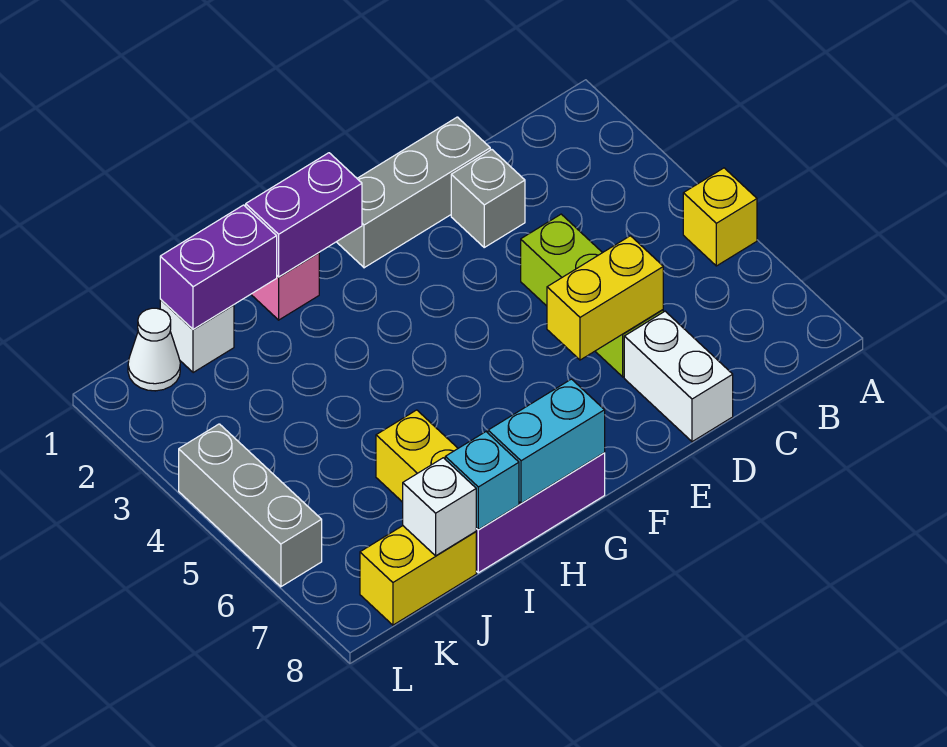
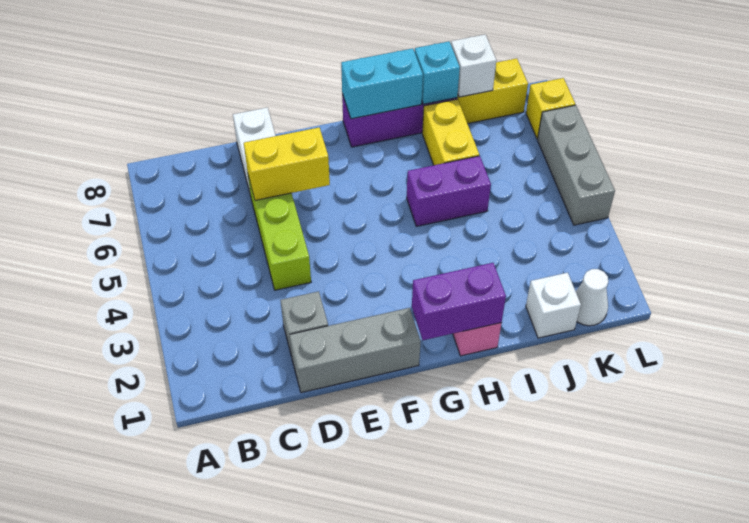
yellow 1x1 brick [683,168,757,266] -> yellow 1x1 brick moved to [526,78,575,139]
purple 1x2 brick [160,205,277,330] -> purple 1x2 brick moved to [407,156,491,226]

